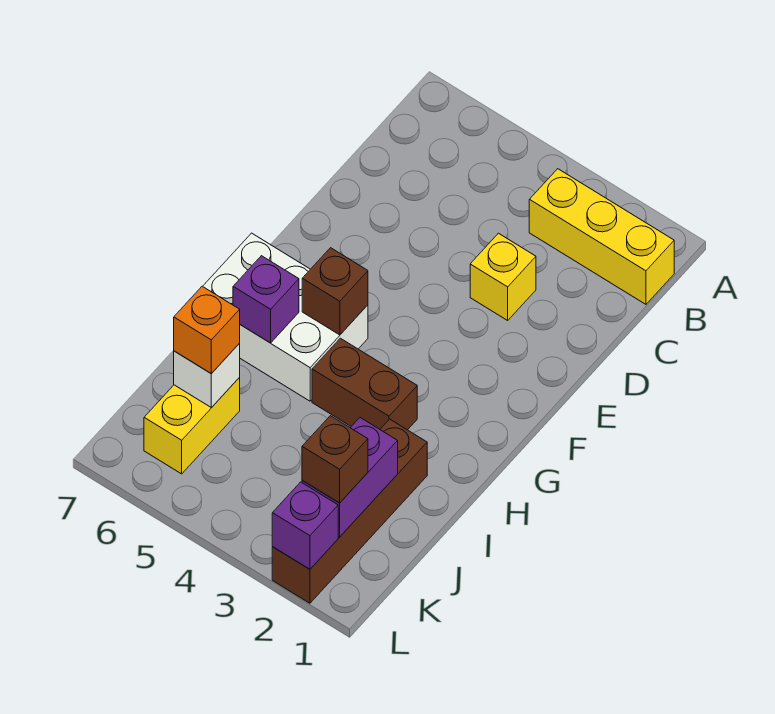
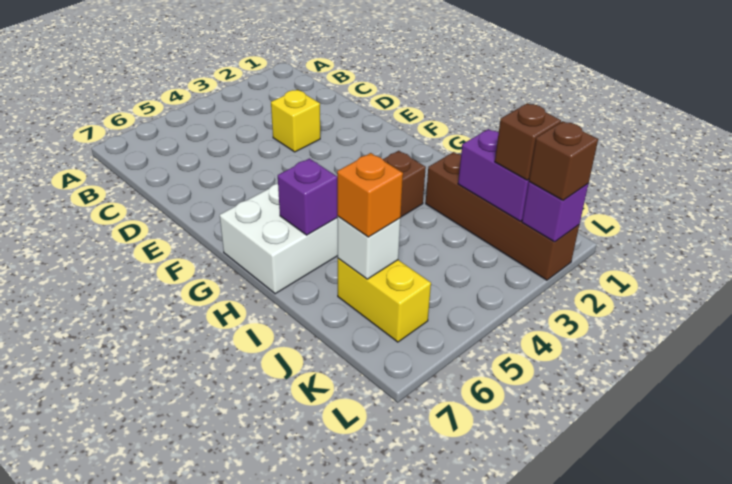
yellow 1x3 brick [529,169,674,304] -> none
brown 1x1 brick [302,248,368,335] -> brown 1x1 brick moved to [529,121,598,200]

